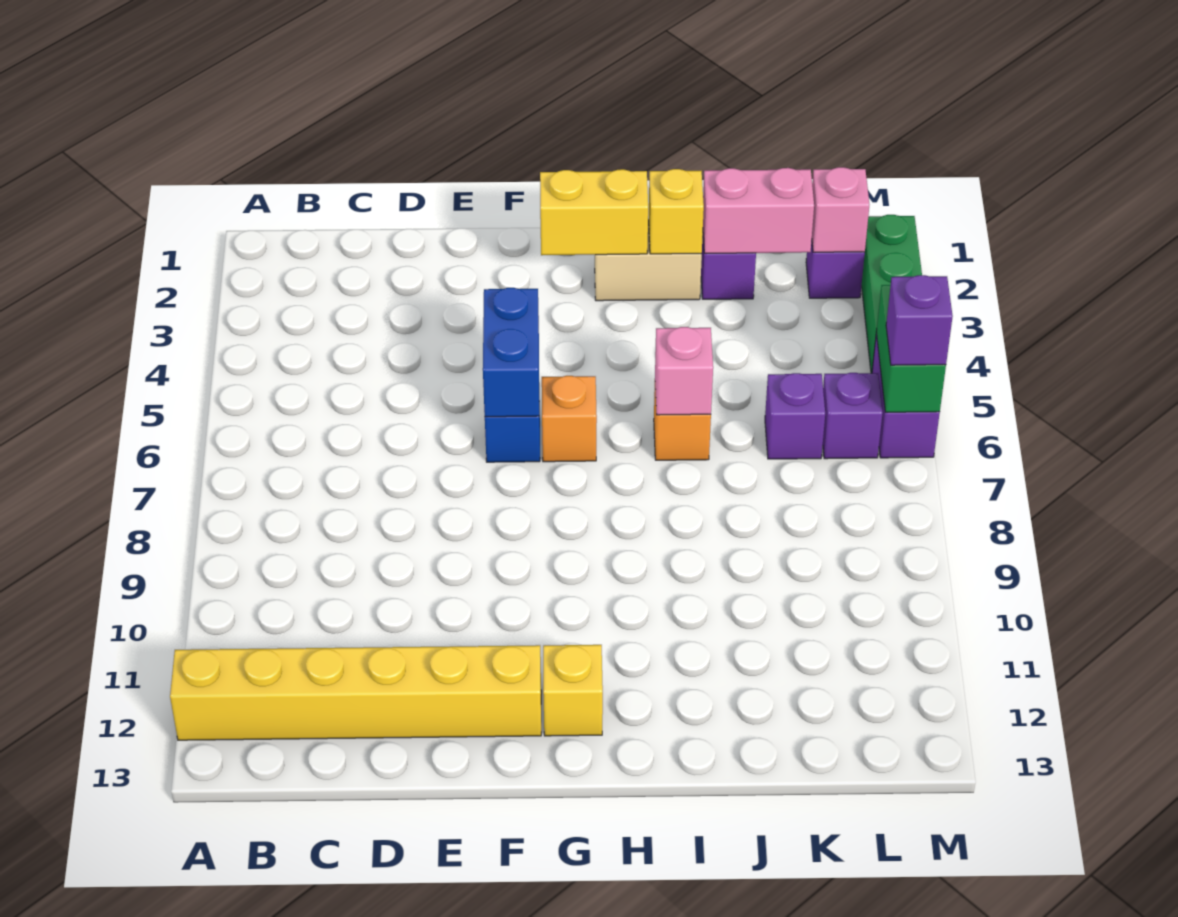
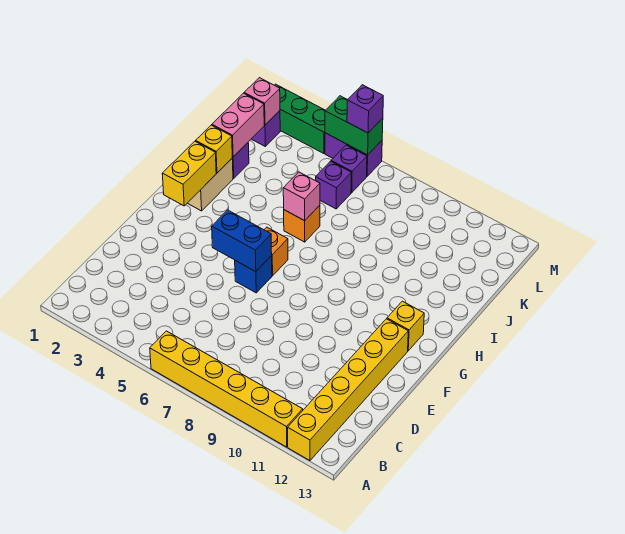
none -> yellow 1x6 brick [150,331,303,447]

